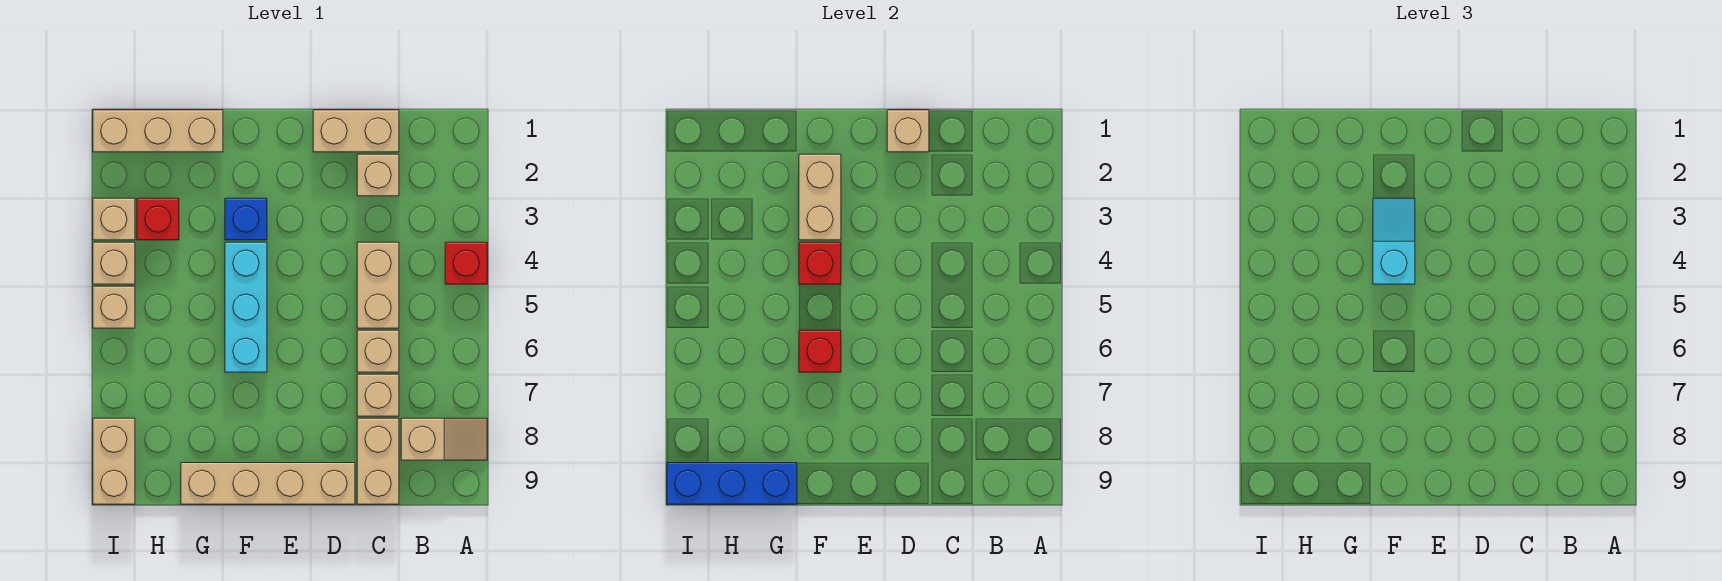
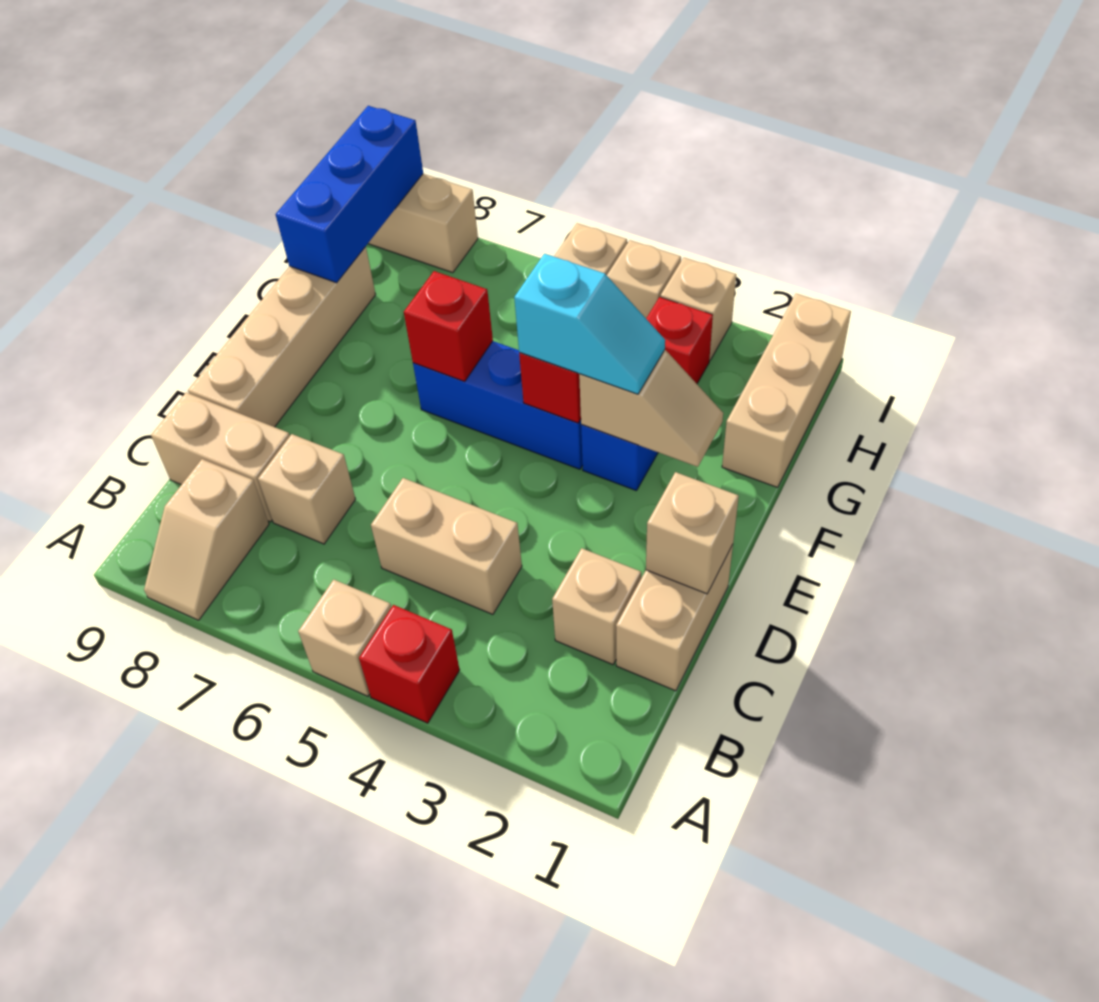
tan 1x1 brick [357,330,399,372] -> tan 1x1 brick moved to [298,580,391,696]
tan 1x2 brick [799,154,841,240] -> tan 1x2 slope [579,350,723,467]
cyan 1x3 brick [225,242,267,372] -> blue 1x3 brick [413,341,583,469]

